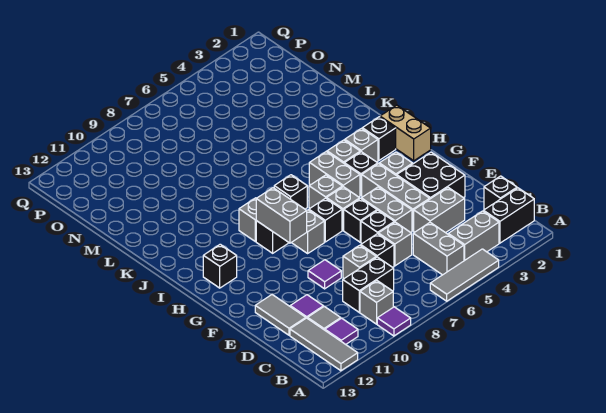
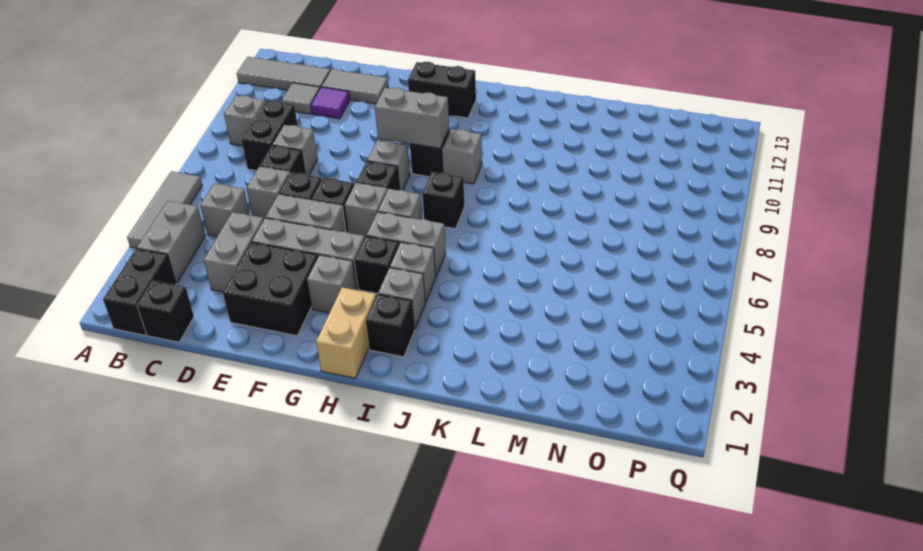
purple 1x1 tile [377,307,411,336] -> none
grey 1x2 brick [413,222,464,275] -> grey 1x1 brick [200,184,250,237]
purple 1x1 tile [325,318,358,344] -> none
purple 1x1 tile [308,260,341,289] -> none
tan 1x2 brick [380,105,431,161] -> tan 1x2 brick turned to [316,287,376,378]
black 1x1 brick [203,244,237,288] -> black 1x2 brick [408,62,476,118]

